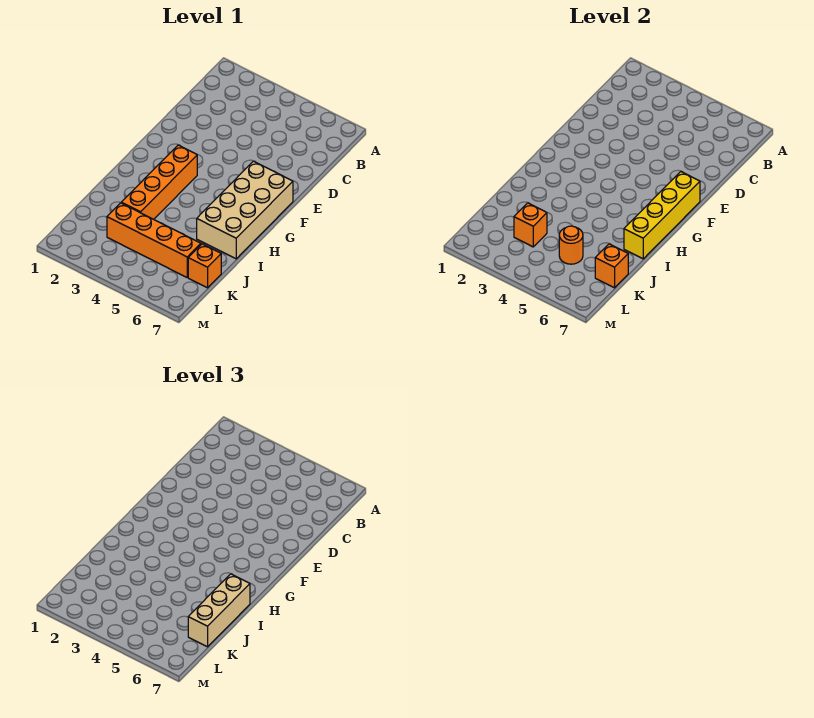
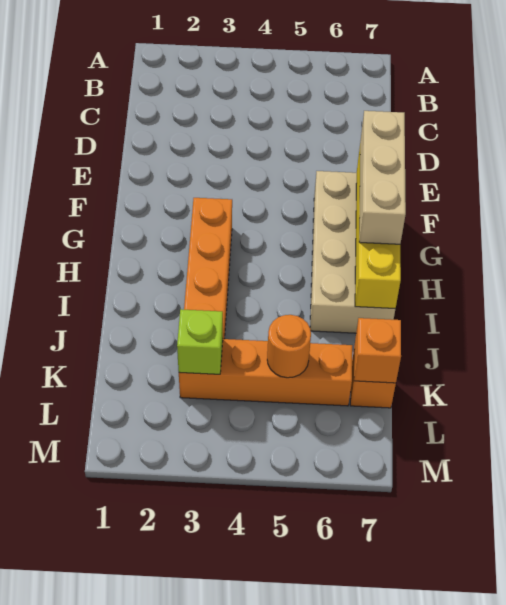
tan 1x3 brick [188,574,250,647] -> tan 1x3 brick moved to [359,111,406,244]
orange 1x1 brick [514,203,547,247] -> lime 1x1 brick [177,309,223,374]

